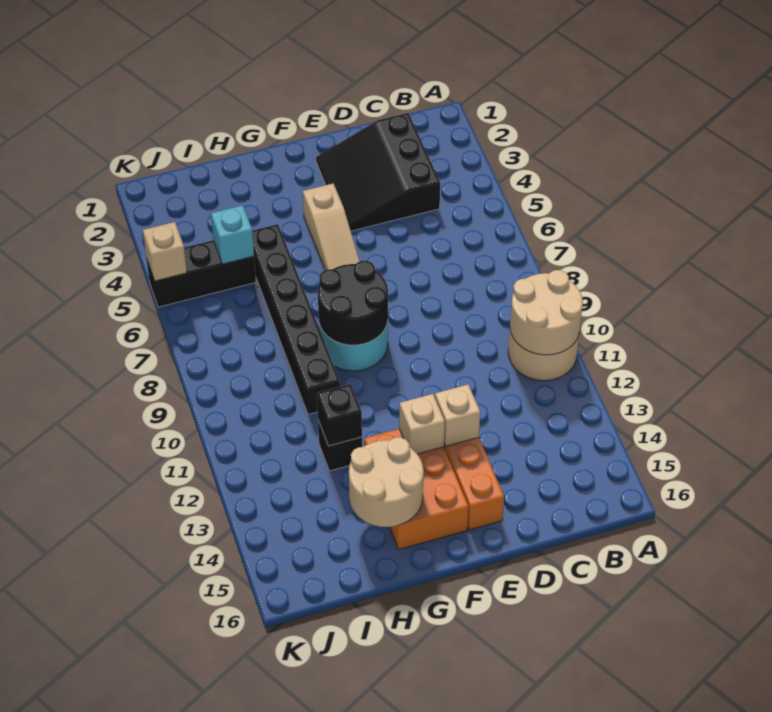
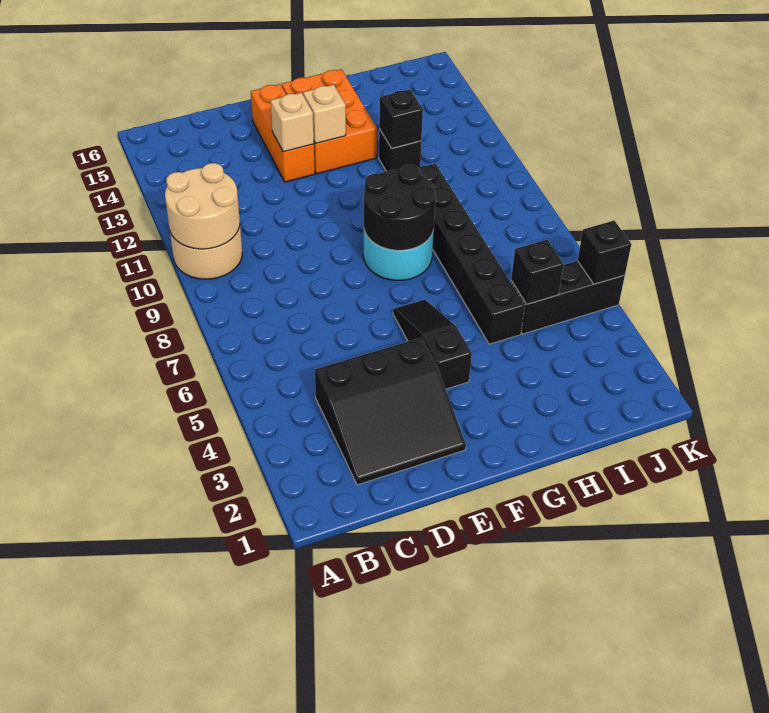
black 3x3 slope [316,113,440,231] -> black 3x3 slope turned to [315,338,466,485]
tan 1x3 slope [303,184,360,270] -> black 1x3 slope [393,300,472,389]
tan 2x2 round brick [349,437,424,527] -> none
cyan 1x1 brick [211,205,254,264] -> black 1x1 brick [511,240,564,304]
tan 1x1 brick [143,222,187,281] -> black 1x1 brick [578,221,631,284]

